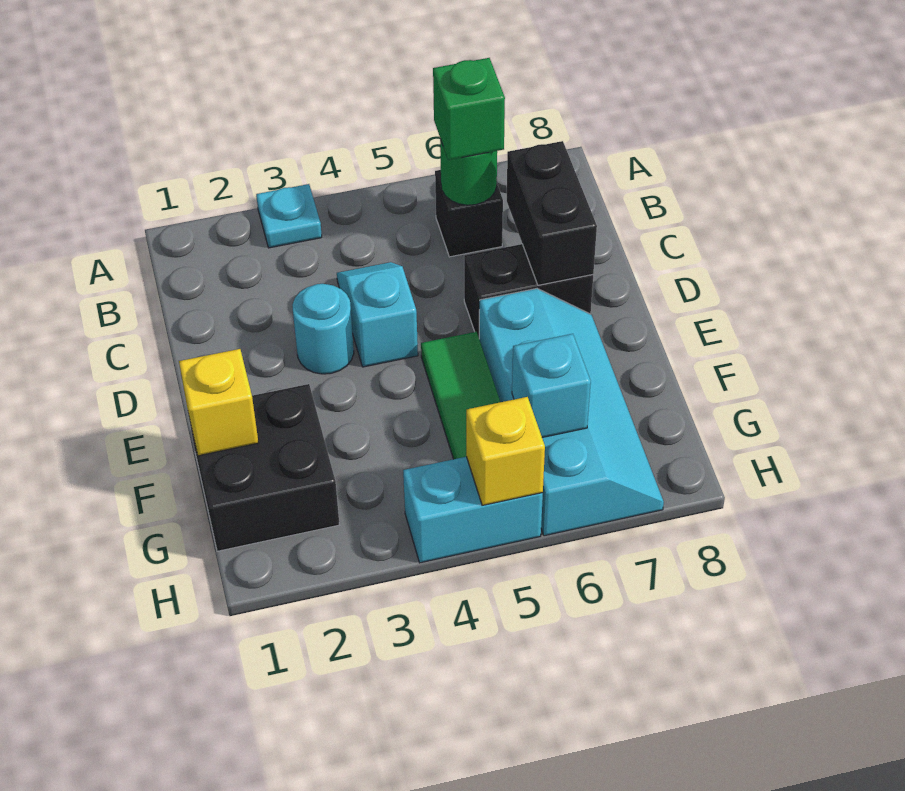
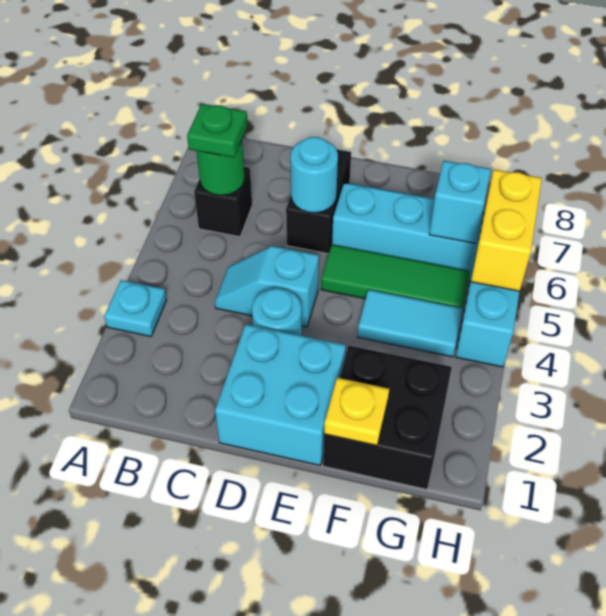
green 1x1 brick [433,58,505,160] -> green 1x1 plate [187,104,248,158]
black 1x2 brick [507,141,597,285] -> none
none -> cyan 2x2 brick [215,324,346,465]
none -> cyan 1x1 round brick [291,137,338,213]
yellow 1x1 brick [179,349,258,456] -> yellow 1x1 plate [324,378,389,446]
none -> cyan 1x2 tile [357,290,463,357]
yellow 1x1 brick [466,397,545,505] -> yellow 1x2 brick [471,169,542,291]

